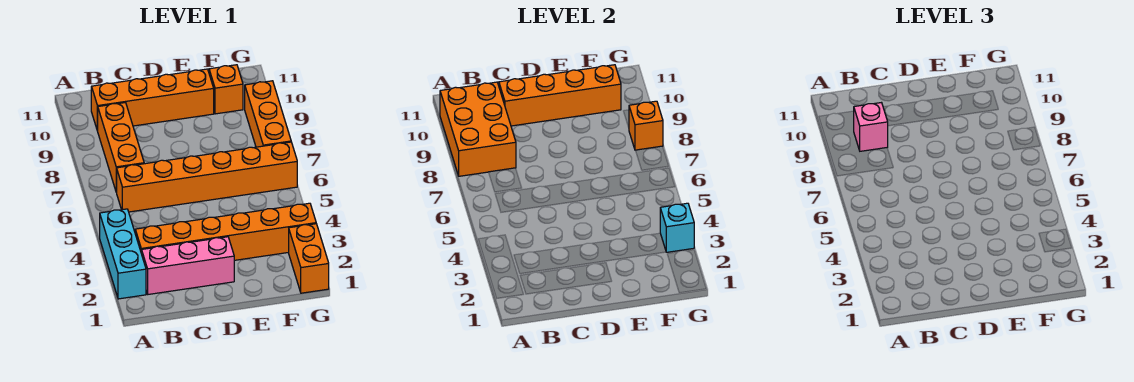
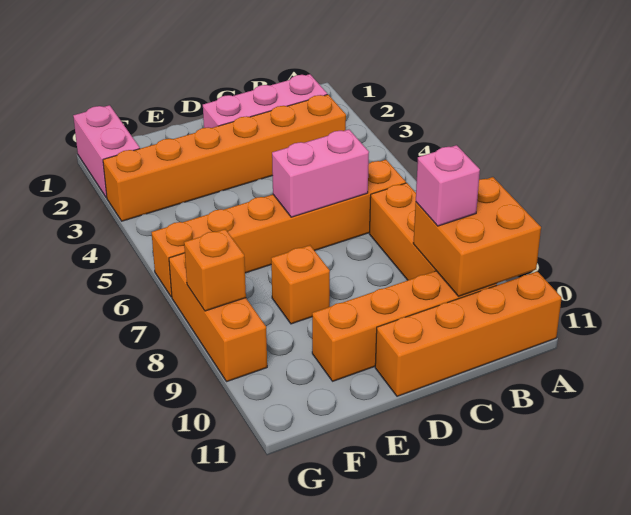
cyan 1x3 brick [100,209,146,299] -> none
orange 2x3 brick [440,82,516,176] -> orange 2x2 brick [413,177,541,296]
none -> pink 1x2 brick [272,130,369,217]
orange 1x4 brick [499,65,621,126] -> orange 1x4 brick moved to [375,271,562,396]
orange 1x1 brick [209,65,243,114] -> orange 1x1 brick moved to [271,245,330,324]
orange 1x2 brick [289,224,329,293] -> pink 1x2 brick [73,105,140,198]
cyan 1x1 brick [660,203,694,252] -> none

